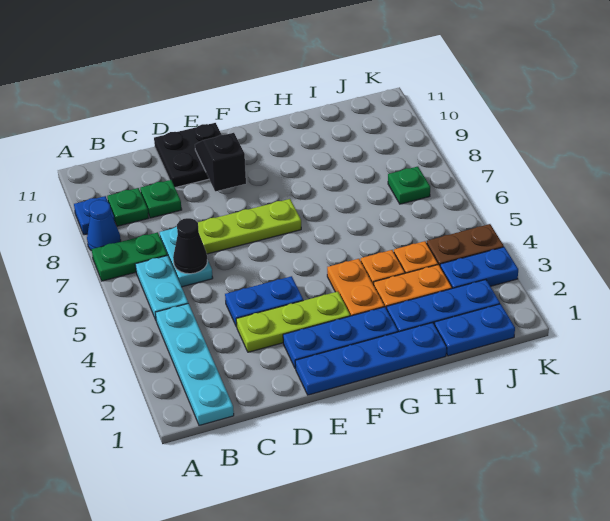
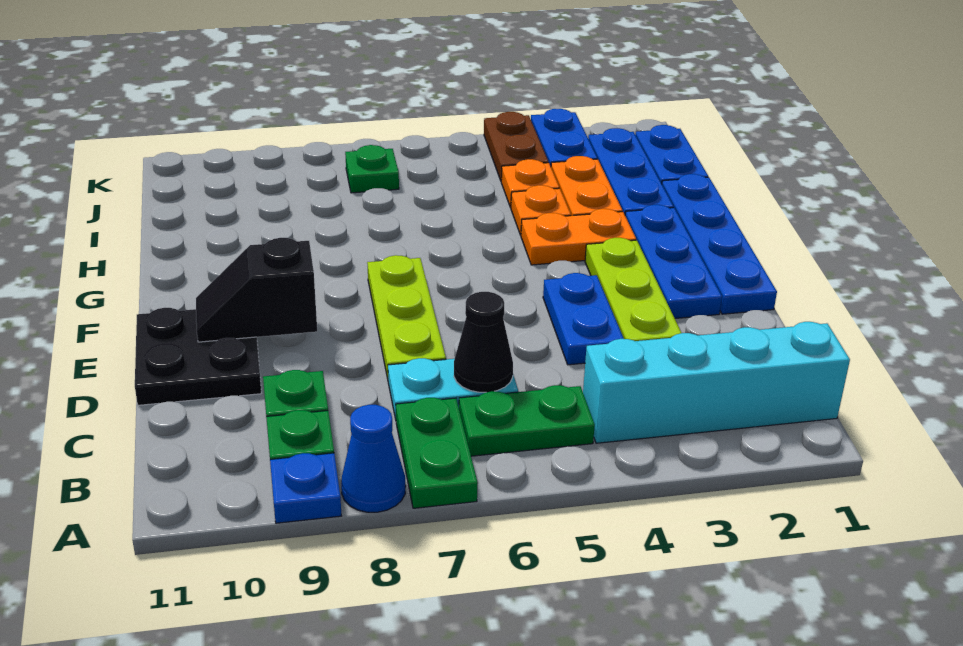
cyan 1x4 plate [155,304,234,426] -> cyan 1x4 brick [583,322,850,443]
cyan 1x2 plate [135,255,188,320] -> green 1x2 plate [459,385,595,456]

